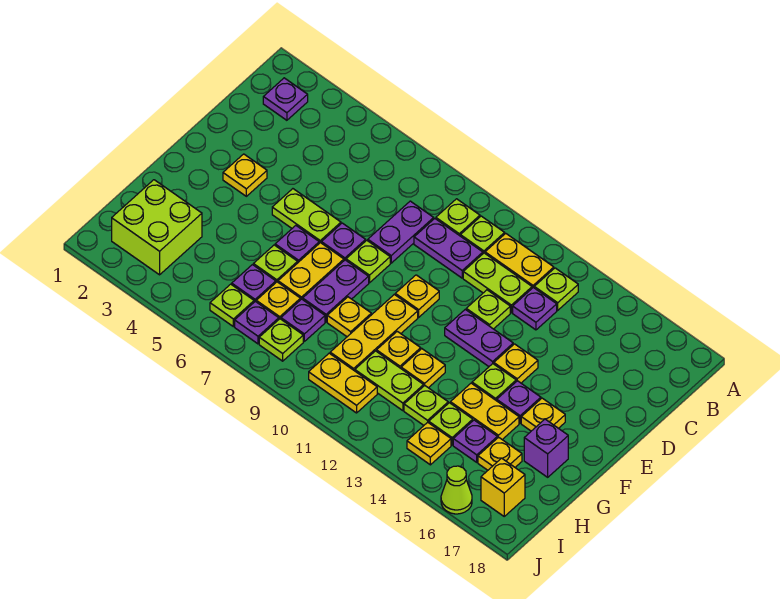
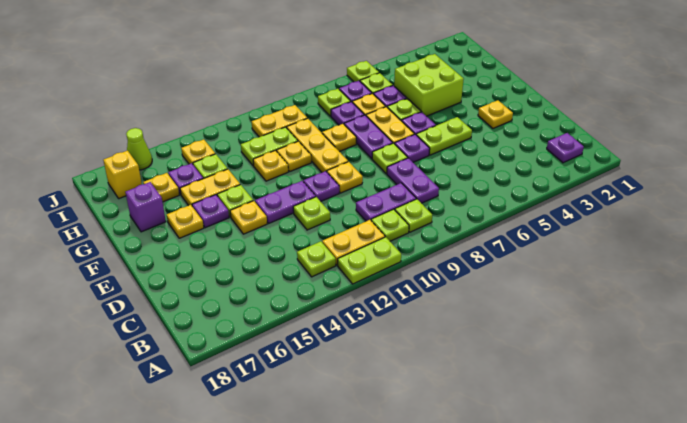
lime 1x2 plate [463,253,532,313] -> lime 1x2 plate moved to [338,237,401,284]
purple 1x1 plate [513,288,557,330] -> purple 1x1 plate moved to [303,171,339,201]
lime 2x2 brick [112,180,202,275] -> lime 2x2 brick moved to [394,54,464,116]
lime 1x1 plate [404,386,448,425] -> lime 1x1 plate moved to [347,61,379,82]

